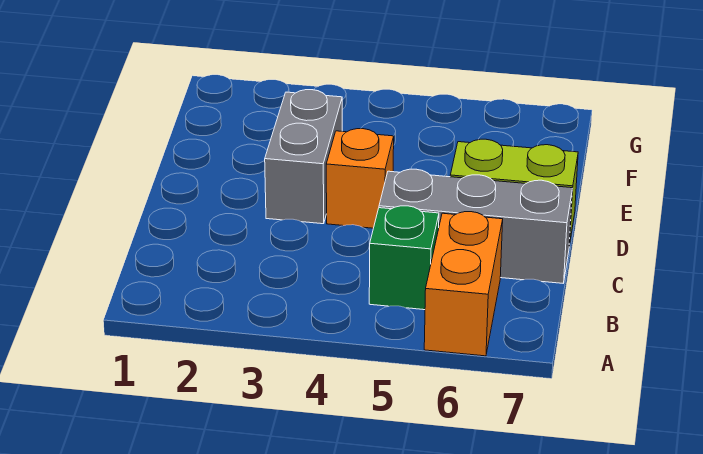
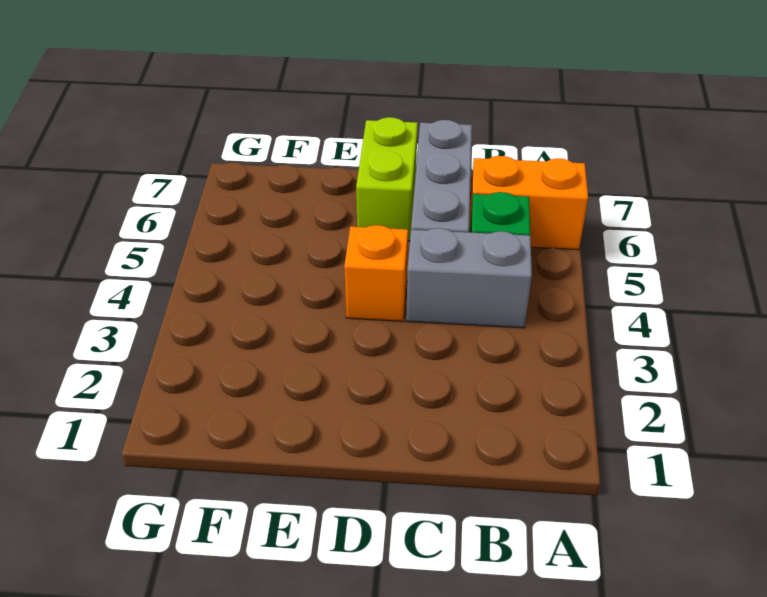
grey 1x2 brick [265,90,342,224] -> grey 1x2 brick moved to [406,228,532,328]

